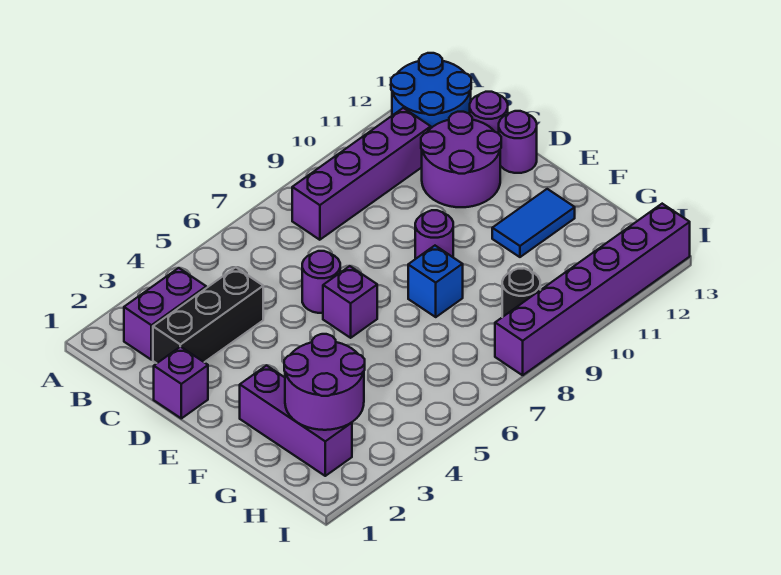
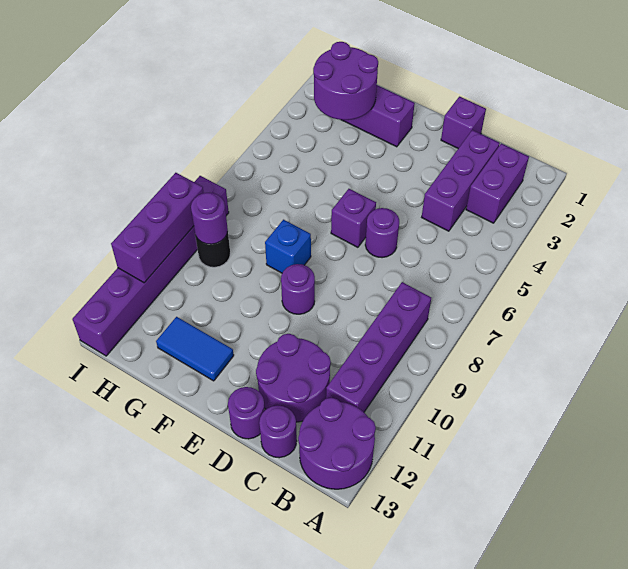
blue 2x2 round brick [391,53,471,128] -> purple 2x2 round brick [298,398,376,489]
black 1x3 brick [153,267,263,363] -> purple 1x3 brick [422,130,500,231]
blue 1x2 tile [492,189,575,257] -> blue 1x2 tile turned to [156,317,234,381]
none -> purple 1x1 round brick [191,193,228,244]
none -> purple 1x3 brick [111,173,204,283]

